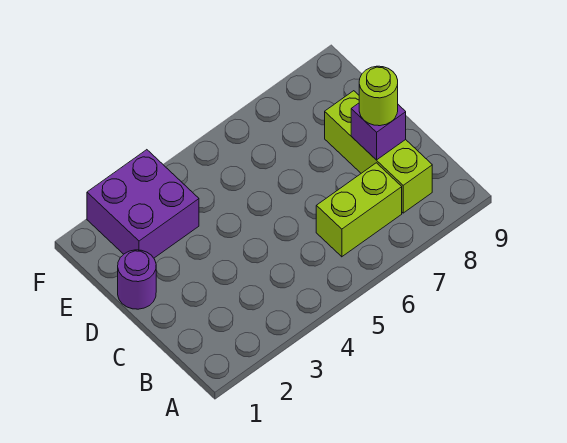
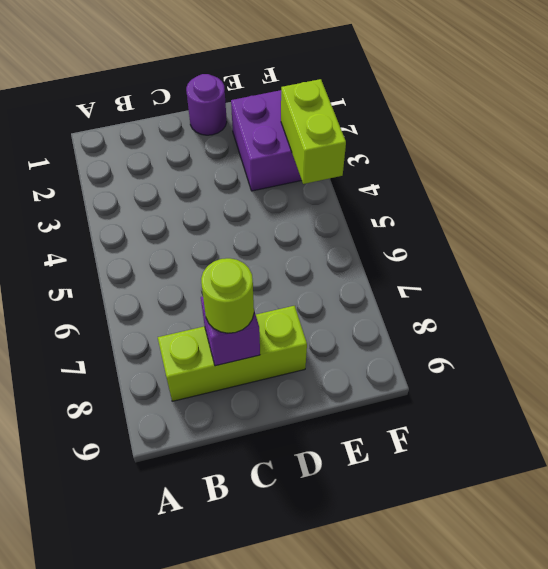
lime 1x2 brick [316,163,402,257] -> lime 1x2 brick moved to [281,79,346,184]

